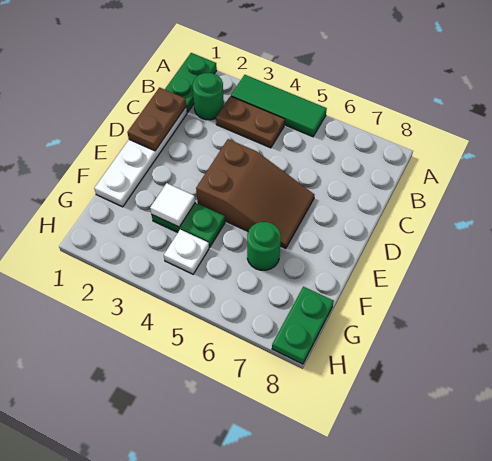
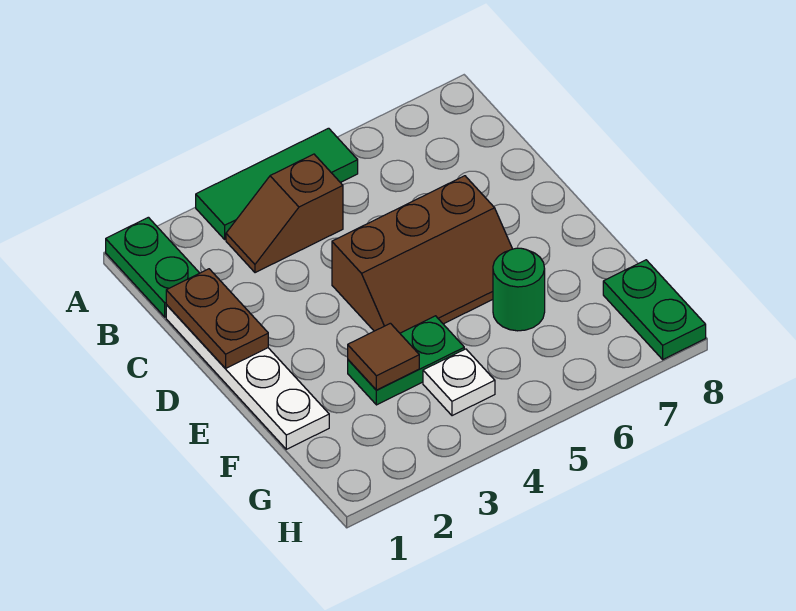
green 1x1 round brick [193,73,224,120] -> none
brown 1x2 plate [216,96,285,148] -> brown 1x2 slope [226,154,343,273]
brown 2x3 slope [196,139,315,248] -> brown 2x3 slope turned to [332,176,512,333]
white 1x1 tile [150,183,195,227] -> brown 1x1 tile [348,323,419,390]

